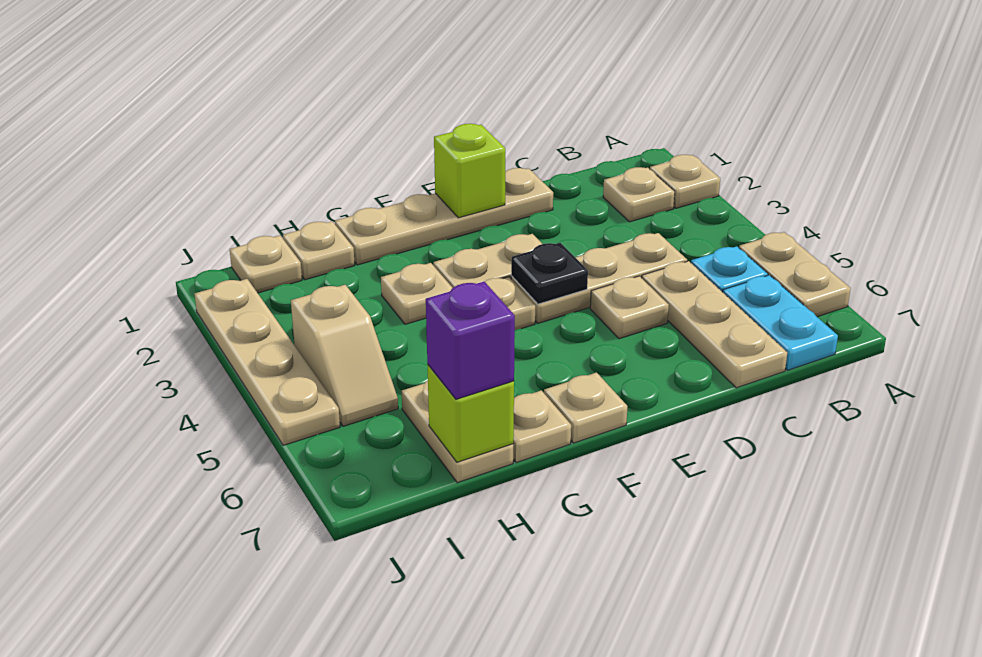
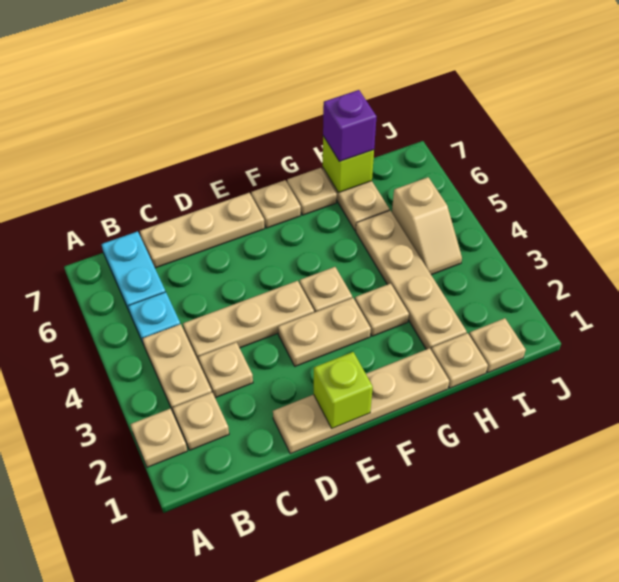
tan 1x2 plate [739,232,851,317] -> tan 1x2 plate moved to [143,324,212,414]
tan 1x3 plate [642,261,787,388] -> tan 1x3 plate turned to [140,193,265,268]
tan 1x1 plate [590,276,669,339] -> tan 1x1 plate moved to [198,342,253,398]
black 1x1 plate [511,243,588,304] -> none
tan 1x2 slope [291,285,398,426] -> tan 1x2 slope turned to [392,177,462,275]
tan 1x4 plate [195,279,340,445] -> tan 1x4 plate moved to [356,211,467,349]

